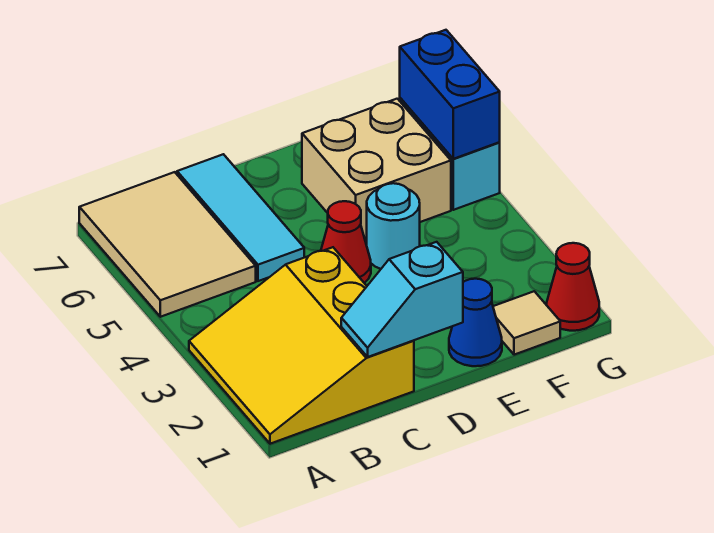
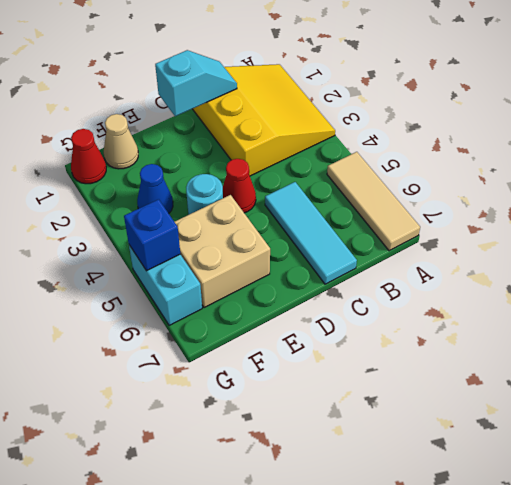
tan 2x3 tile [79,172,256,317] -> tan 1x3 tile [327,152,420,251]
blue 1x1 cone [449,279,502,366] -> blue 1x1 cone moved to [137,164,173,213]
tan 1x1 tile [493,291,560,355] -> tan 1x1 cone [104,114,138,169]
blue 1x2 brick [400,30,500,159] -> blue 1x1 brick [124,199,180,271]

